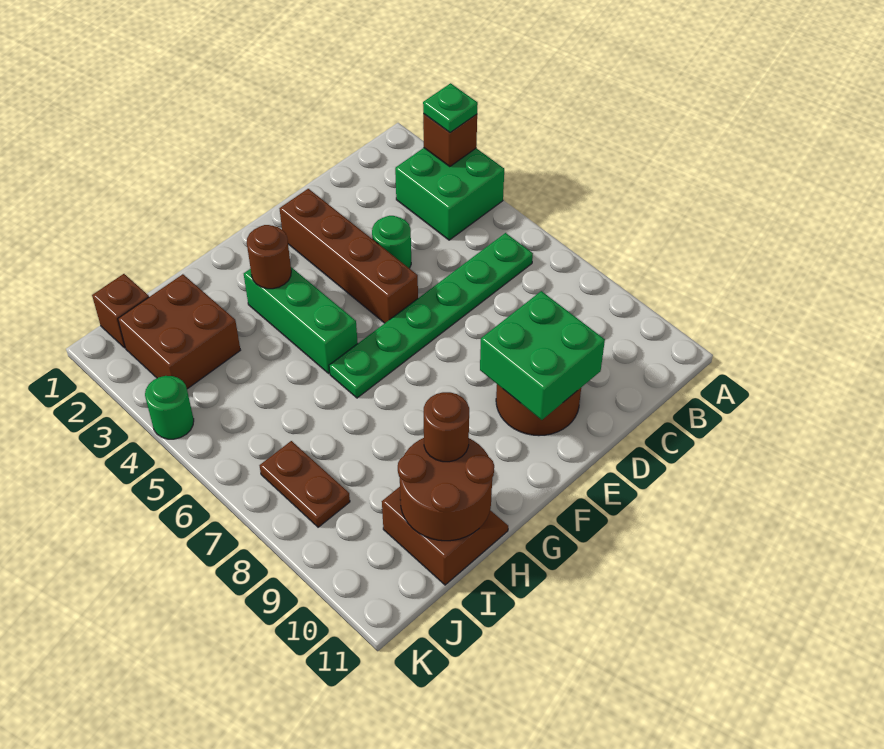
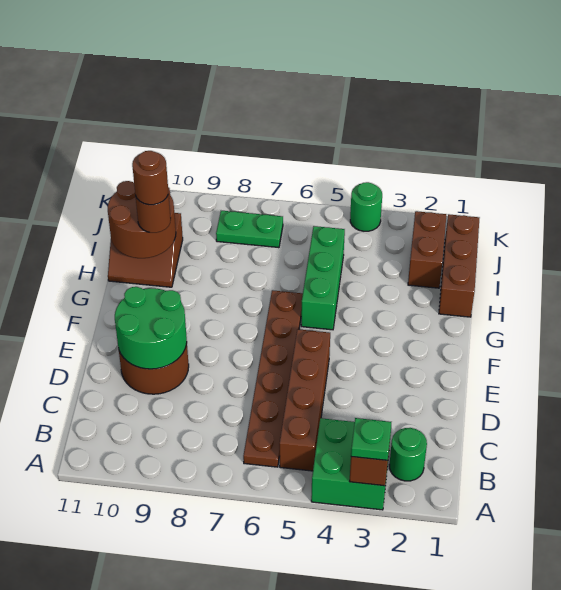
green 1x6 plate [329,233,533,398] -> brown 1x6 plate [243,290,303,467]
green 1x1 round brick [372,216,411,268] -> green 1x1 round brick moved to [389,428,427,481]
green 2x2 brick [480,291,605,420] -> green 2x2 round brick [115,287,187,369]
brown 1x4 brick [280,189,418,323] -> brown 1x4 brick turned to [279,329,330,471]
green 1x3 brick [244,267,358,373] -> green 1x3 brick turned to [301,226,345,330]
brown 1x1 round brick [247,225,291,289] -> brown 1x1 round brick moved to [132,151,168,205]
brown 2x2 brick [118,274,240,389] -> brown 1x2 brick [408,211,446,288]
brown 1x1 brick [92,274,149,348] -> brown 1x3 brick [439,214,479,317]
brown 1x2 plate [260,441,350,527] -> green 1x2 plate [216,211,283,248]

